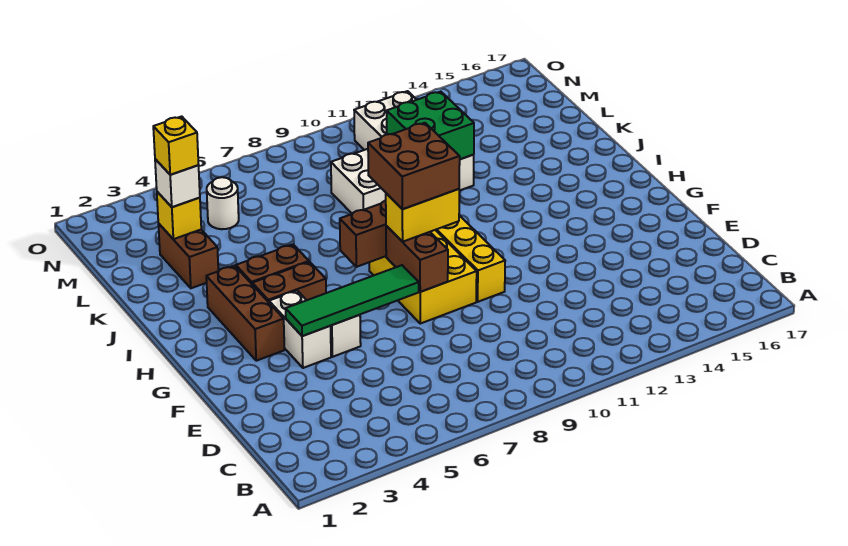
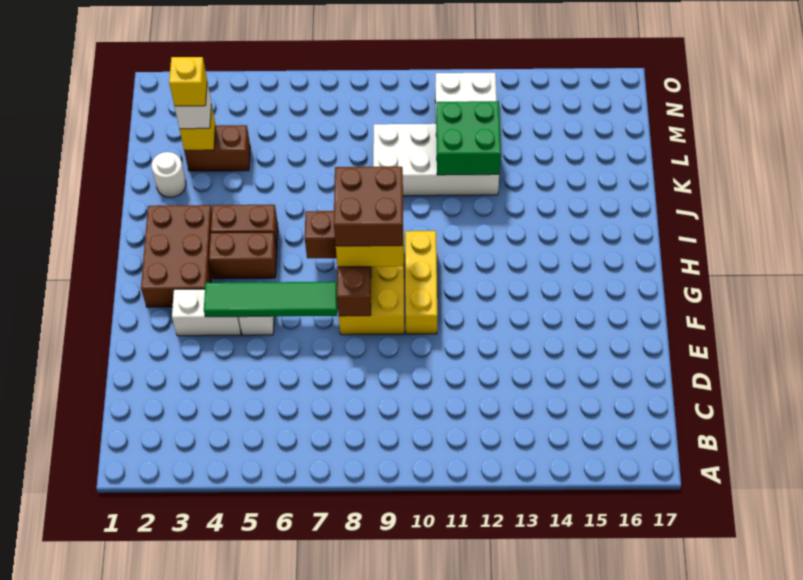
white 1x2 brick [269,291,331,368] -> white 1x2 brick turned to [172,289,241,336]
brown 1x3 brick [206,266,285,361] -> brown 2x3 brick [141,205,212,307]
brown 1x2 brick [158,223,218,288] -> brown 1x2 brick turned to [184,125,250,171]
white 1x1 round brick [207,177,239,229] -> white 1x1 round brick moved to [151,152,186,197]

